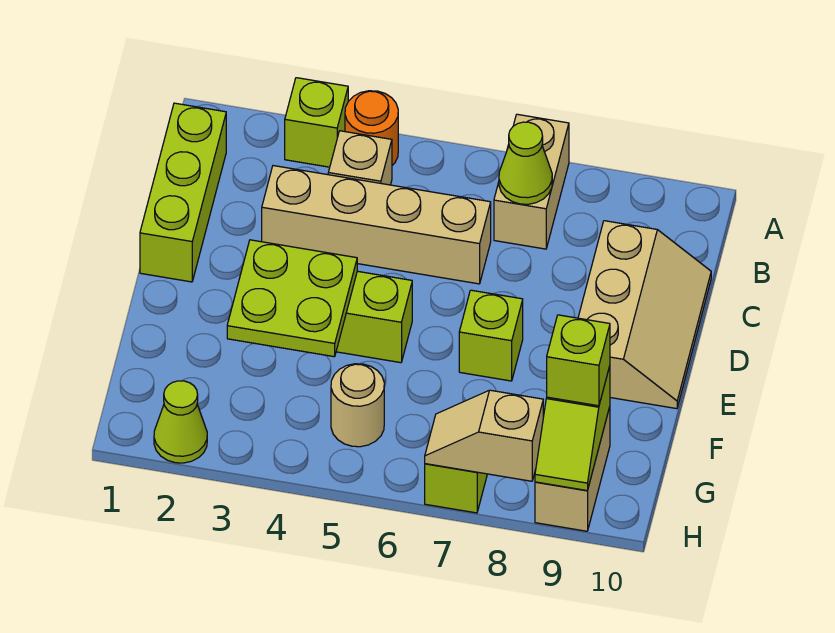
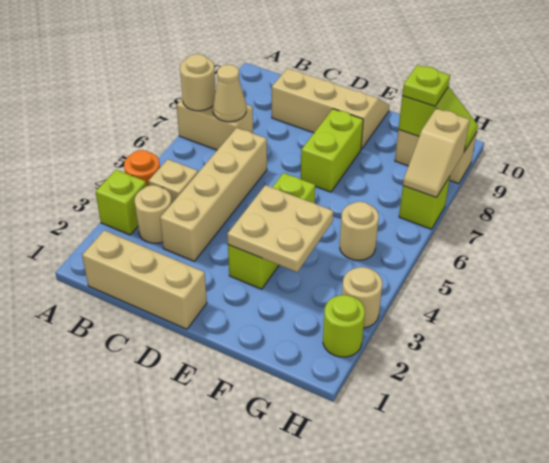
none -> tan 1x1 round brick [180,54,216,111]
lime 1x3 brick [140,103,226,282] -> tan 1x3 brick [82,230,207,329]
none -> tan 1x1 round brick [134,185,172,243]
lime 1x1 cone [499,122,552,204] -> tan 1x1 cone [213,65,246,122]
lime 2x2 plate [227,240,357,357] -> tan 2x2 plate [227,185,333,272]
lime 1x1 brick [459,290,523,381] -> lime 1x2 brick [301,109,363,192]
lime 1x1 brick [547,315,610,406] -> lime 1x1 plate [402,65,450,106]
lime 1x1 cone [154,381,207,463] -> lime 1x1 round brick [323,295,365,357]
none -> tan 1x1 round brick [342,267,382,328]

